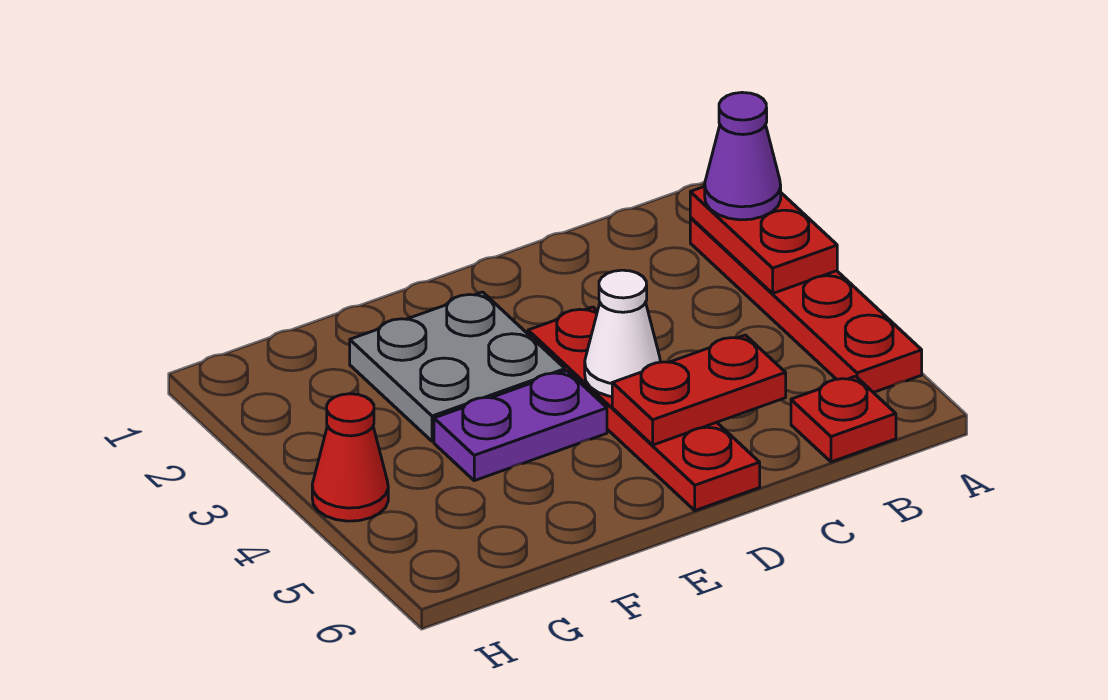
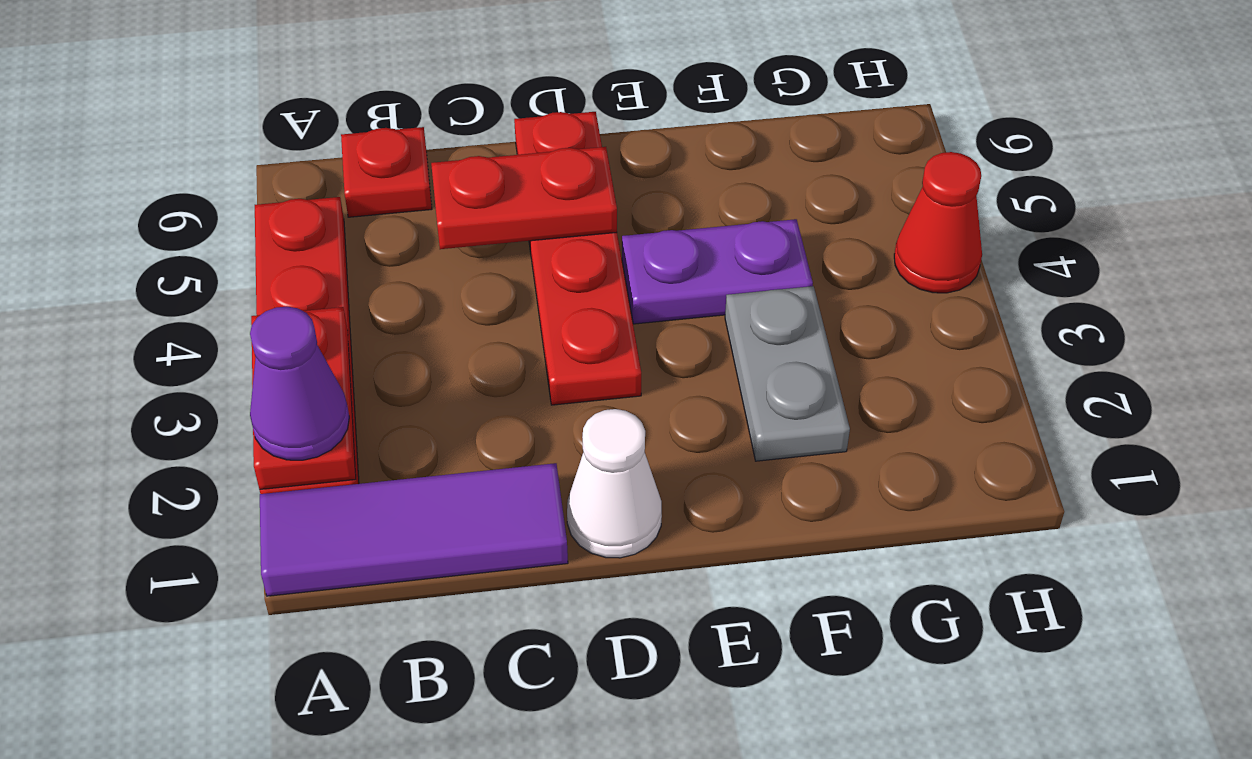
none -> purple 1x3 tile [260,463,568,596]
white 1x1 cone [585,270,660,396] -> white 1x1 cone moved to [567,409,662,558]
grey 2x2 plate [350,292,565,441] -> grey 1x2 plate [725,286,850,461]

